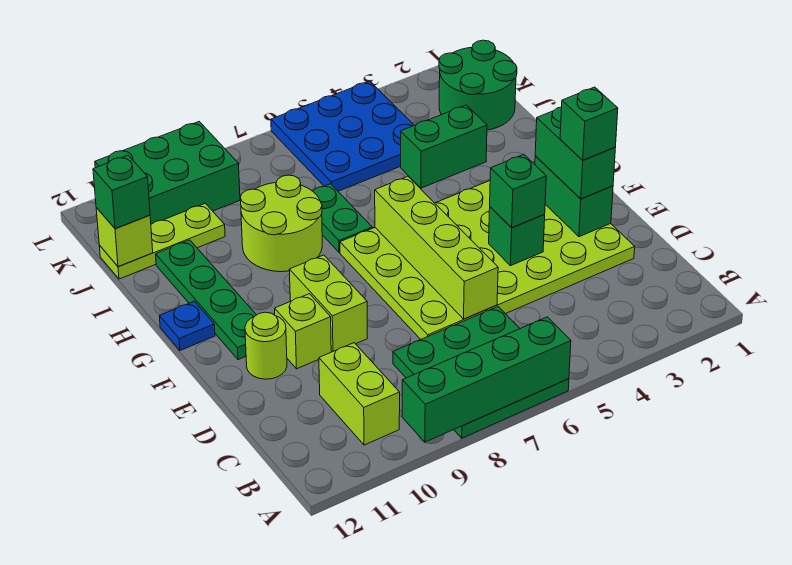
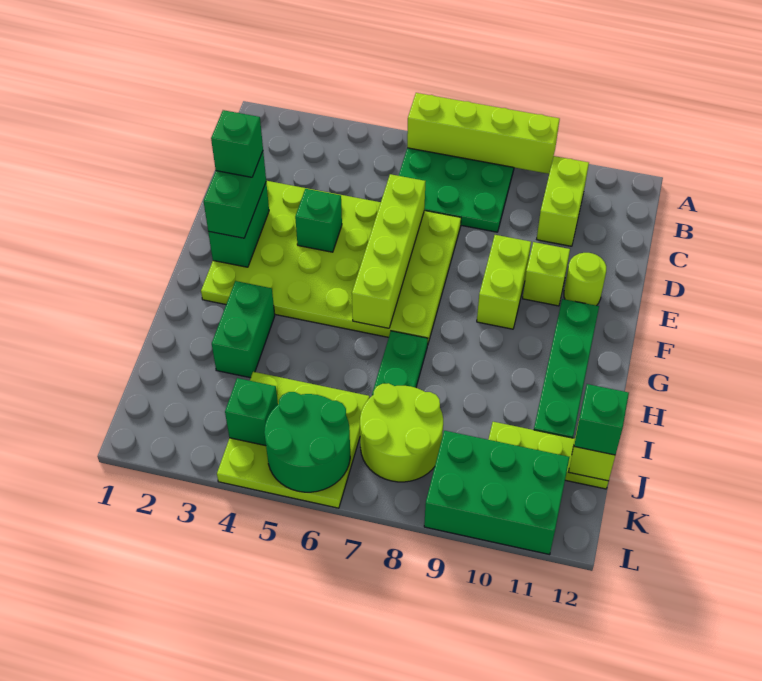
green 1x4 brick [402,317,571,442] -> lime 1x4 brick [407,93,560,174]
green 1x1 brick [490,154,546,228] -> green 1x1 brick moved to [225,378,278,446]
blue 1x1 plate [159,301,215,350] -> none
lime 2x2 round brick [240,175,322,272] -> lime 2x2 round brick moved to [360,383,443,482]
green 1x2 brick [401,105,487,188] -> green 1x2 brick turned to [212,281,275,378]
green 2x2 round brick [439,40,517,130] -> green 2x2 round brick moved to [264,392,350,492]
blue 3x3 plate [271,81,414,191] -> lime 3x3 plate [217,372,370,508]

